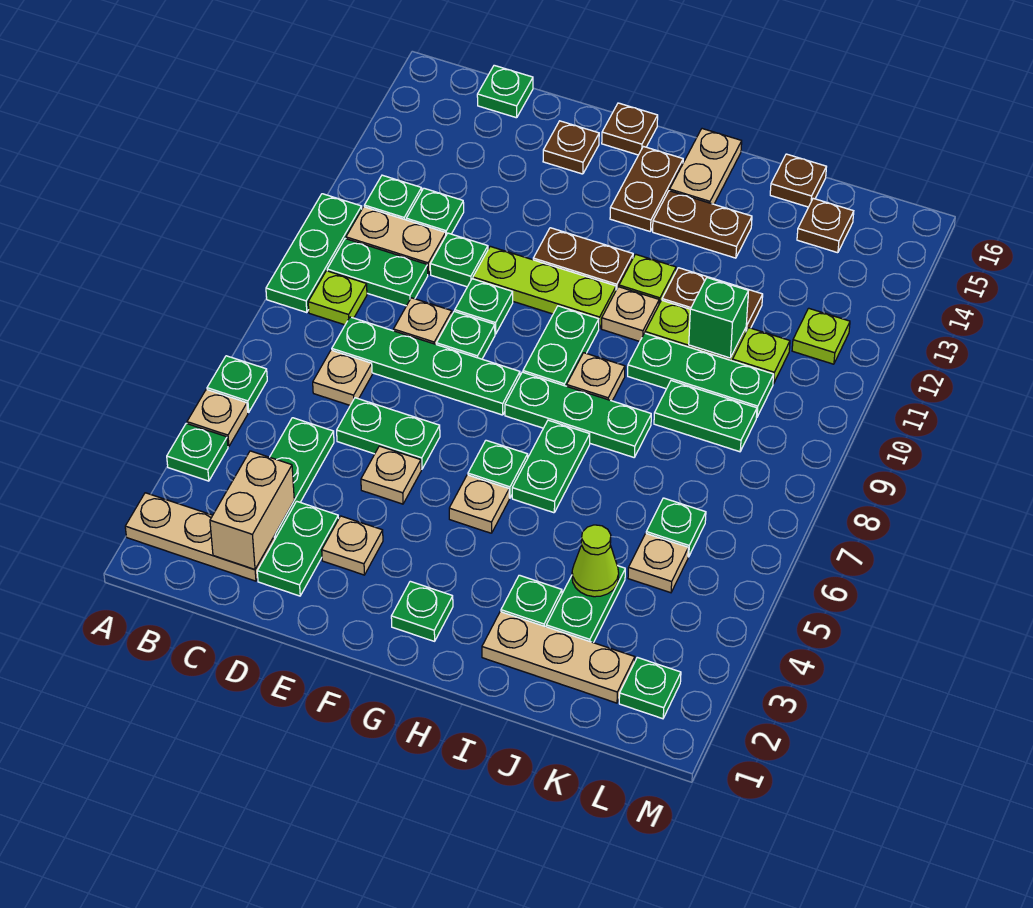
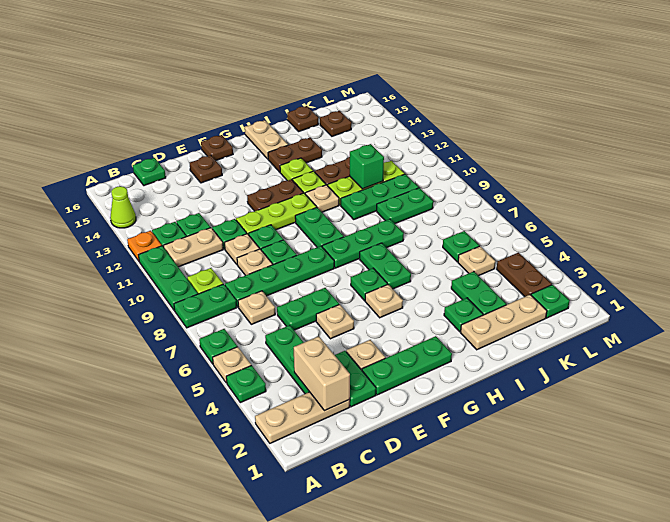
none -> orange 1x1 plate [127,231,162,261]
green 1x2 plate [327,239,428,306] -> green 1x2 plate moved to [174,284,237,328]
green 1x1 plate [391,581,453,641] -> green 1x3 plate [362,336,452,395]
brown 1x2 plate [610,146,683,231] -> brown 1x2 plate moved to [497,252,552,297]
tan 1x1 plate [567,353,625,401] -> tan 1x1 plate moved to [225,234,260,264]
lime 1x1 cone [572,525,619,597] -> lime 1x1 cone moved to [110,186,136,228]
lime 1x1 plate [792,308,850,364] -> lime 1x1 plate moved to [280,158,313,181]

